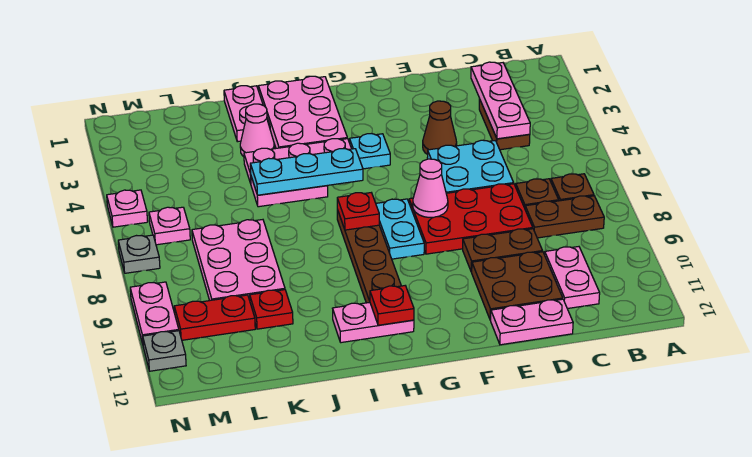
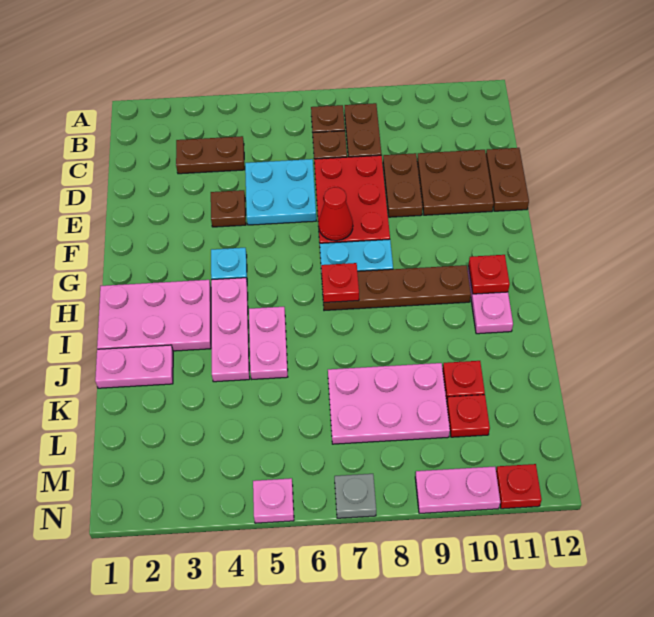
pink 1x3 plate [471,62,530,139] -> none
pink 1x2 plate [545,247,600,309] -> none
pink 1x2 plate [491,299,573,345] -> brown 1x2 plate [486,148,529,211]
brown 1x1 cone [423,101,457,155] -> brown 1x1 plate [211,190,246,227]
pink 1x1 cone [413,159,448,217] -> red 1x1 cone [319,187,353,241]
cyan 1x3 plate [250,149,363,195] -> none
pink 1x1 cone [240,104,274,157] -> none
red 1x2 plate [174,295,255,340] -> red 1x1 plate [447,395,490,437]
pink 1x1 plate [149,207,190,245] -> none
grey 1x1 plate [143,331,186,371] -> red 1x1 plate [496,464,542,509]

